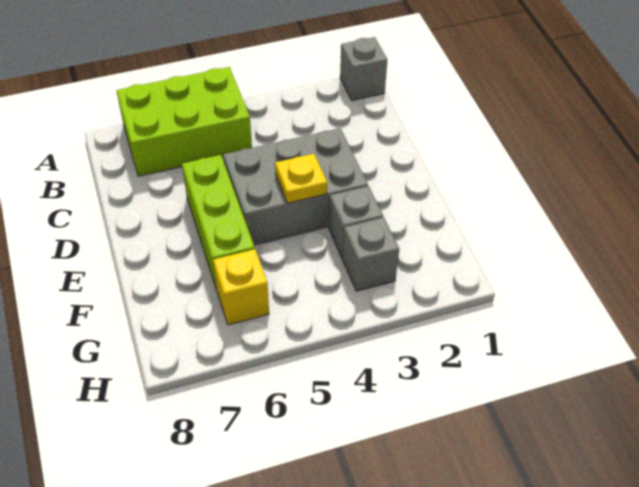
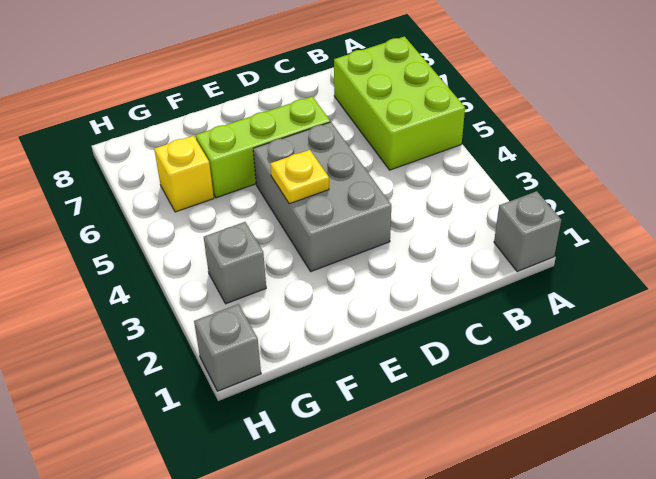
grey 1x1 brick [329,186,383,258] -> grey 1x1 brick moved to [194,304,261,391]

